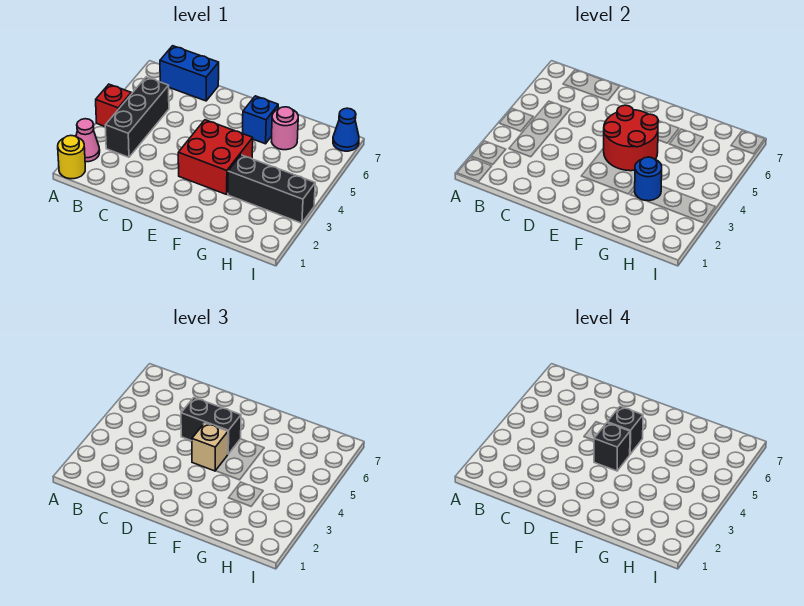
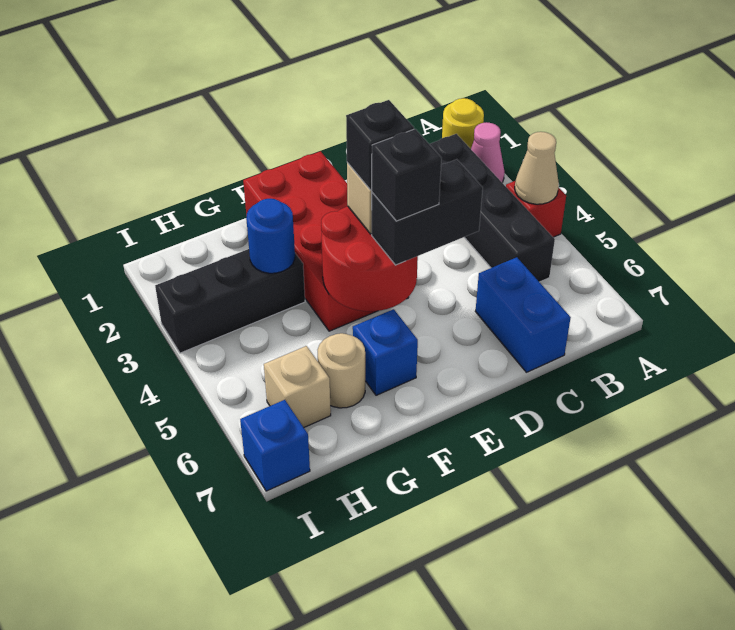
none -> tan 1x1 cone [515,132,559,204]
black 1x3 brick [105,77,169,157] -> black 1x4 brick [430,134,555,282]
blue 1x2 brick [160,46,219,101] -> blue 1x2 brick turned to [475,257,571,372]
red 2x2 brick [178,120,253,195] -> red 2x4 brick [243,151,409,331]
pink 1x1 round brick [272,107,298,150] -> tan 1x1 round brick [318,333,365,408]
none -> tan 1x1 brick [264,346,331,427]
blue 1x1 cone [333,108,359,151] -> blue 1x1 brick [240,400,310,491]

